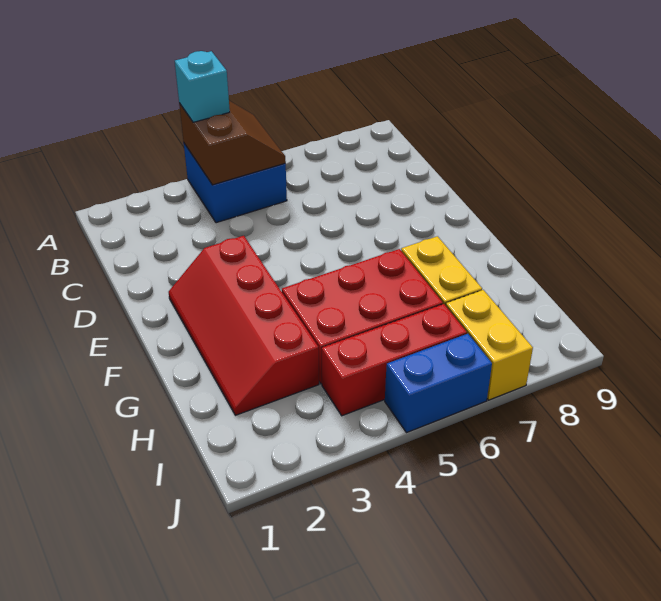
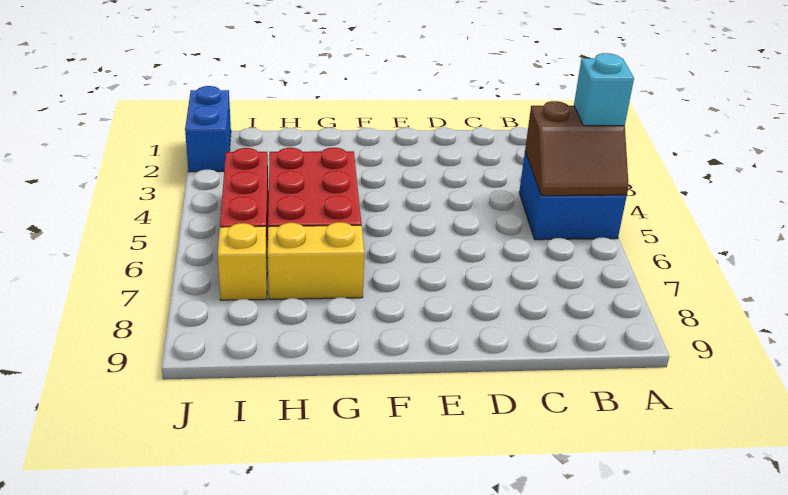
red 2x4 slope [169,236,319,415] -> none
yellow 1x2 brick [446,290,533,400] -> yellow 1x1 brick [218,223,267,300]
blue 1x2 brick [385,334,492,433] -> blue 1x2 brick moved to [185,86,231,172]

